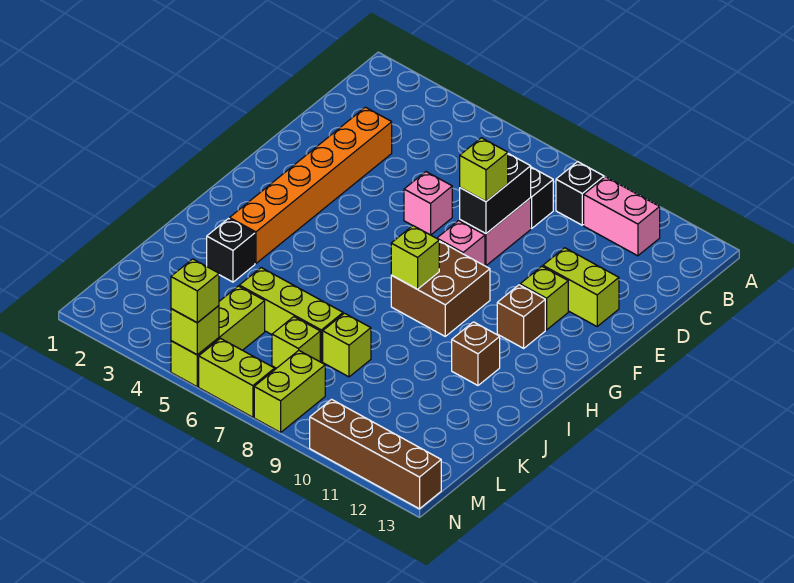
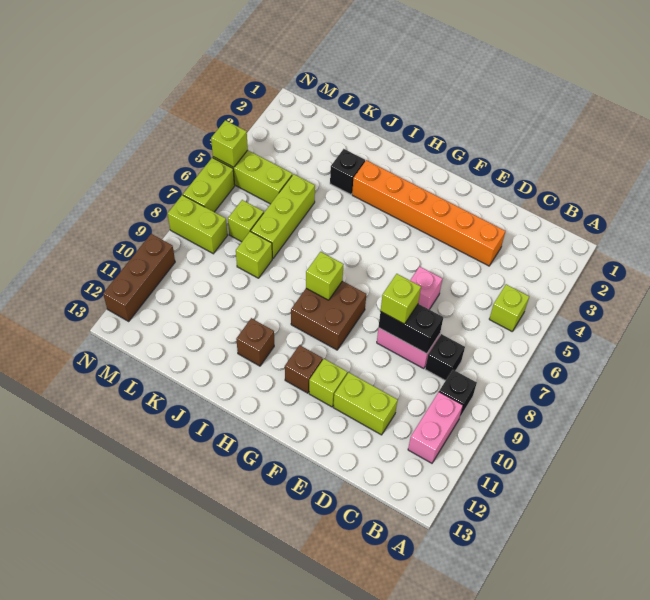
lime 1x2 brick [543,248,619,326] -> lime 1x2 brick turned to [333,373,398,435]
pink 1x1 brick [437,221,485,266] -> none
lime 1x1 brick [171,259,219,323] -> lime 1x1 brick moved to [489,284,529,331]
brown 1x4 brick [310,399,441,509] -> brown 1x3 brick [103,234,175,321]

